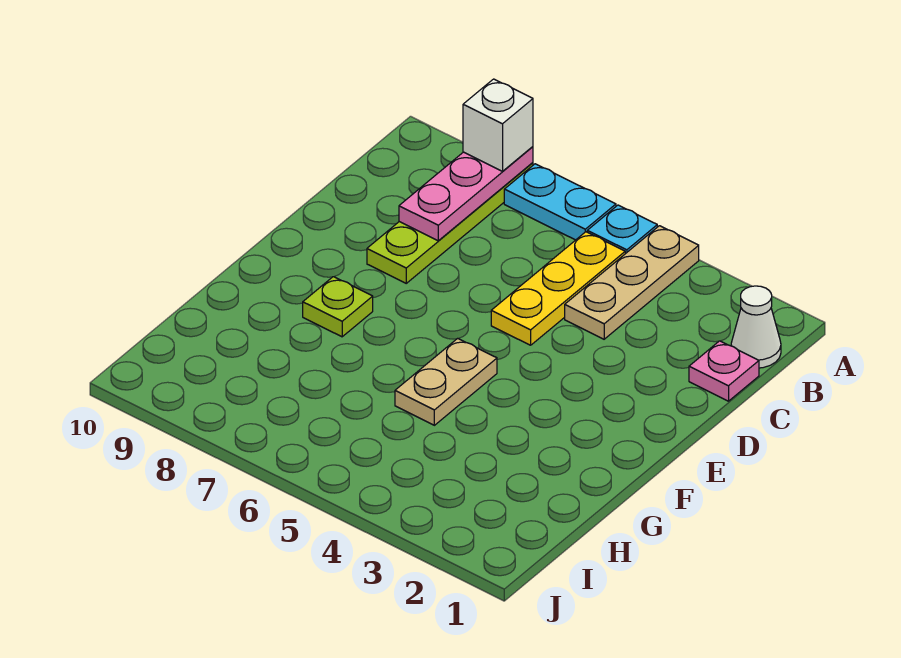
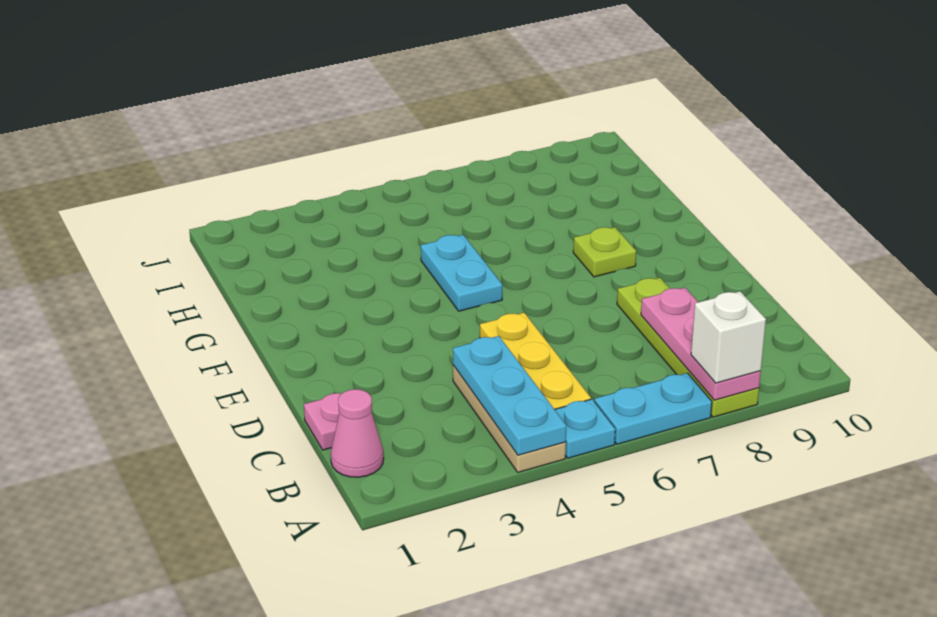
none -> cyan 1x3 plate [453,336,566,455]
white 1x1 cone [731,286,781,368] -> pink 1x1 cone [331,389,384,477]
tan 1x2 plate [395,338,497,425] -> cyan 1x2 plate [421,235,502,311]

